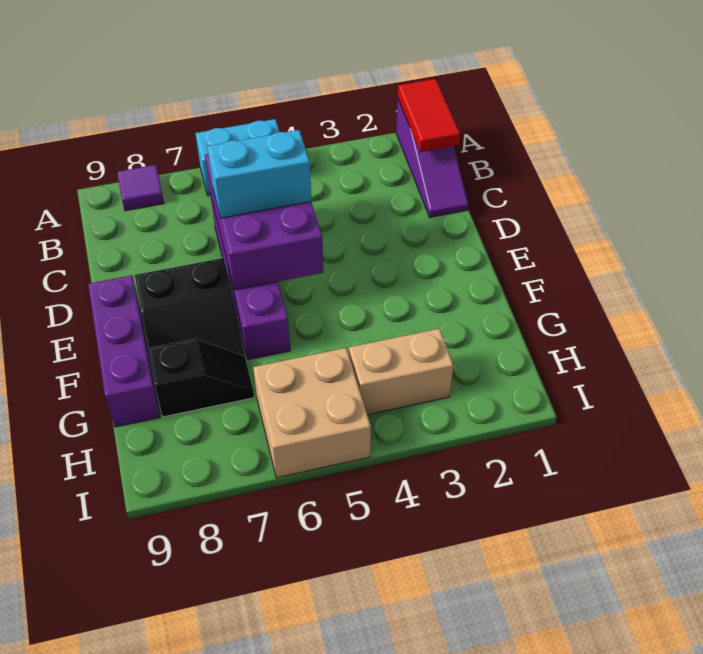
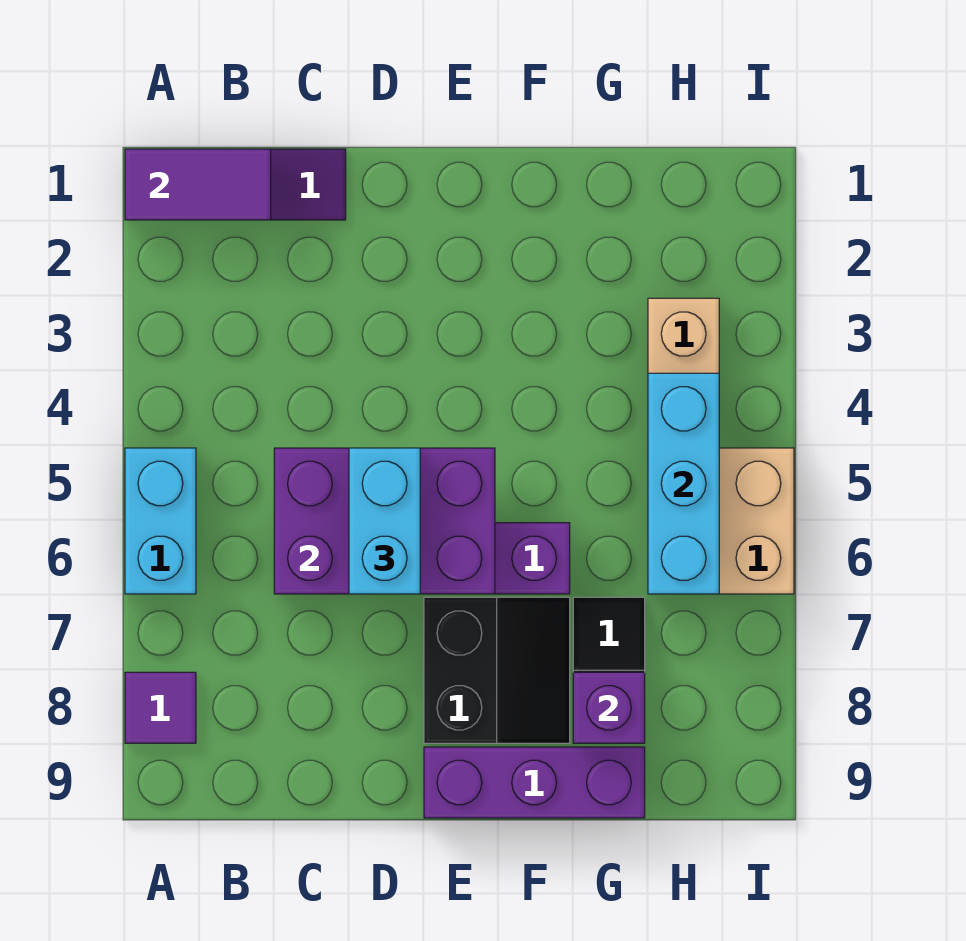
red 1x2 tile [398,79,460,152] -> purple 1x2 tile [125,149,271,220]
none -> purple 1x1 brick [573,672,645,743]
none -> cyan 1x3 brick [648,373,719,594]

